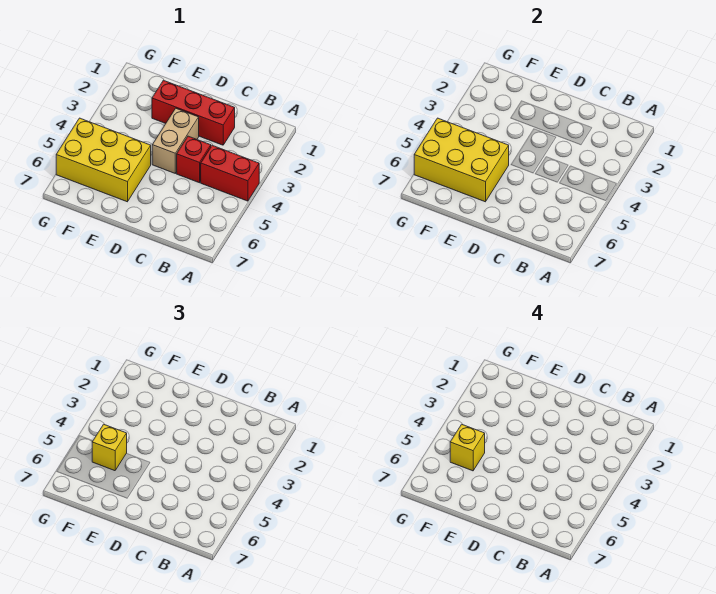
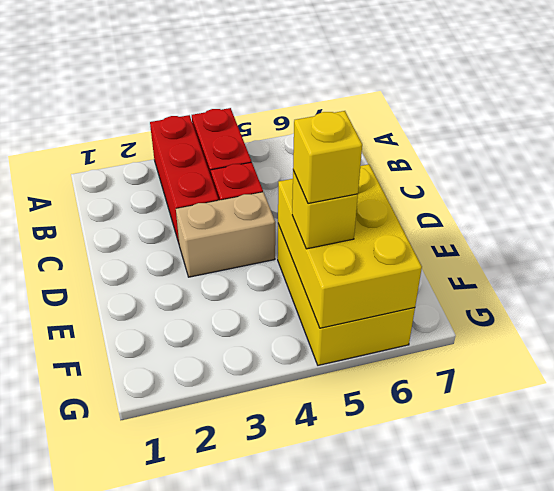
red 1x3 brick [152,80,235,145] -> red 1x3 brick moved to [150,115,218,243]

